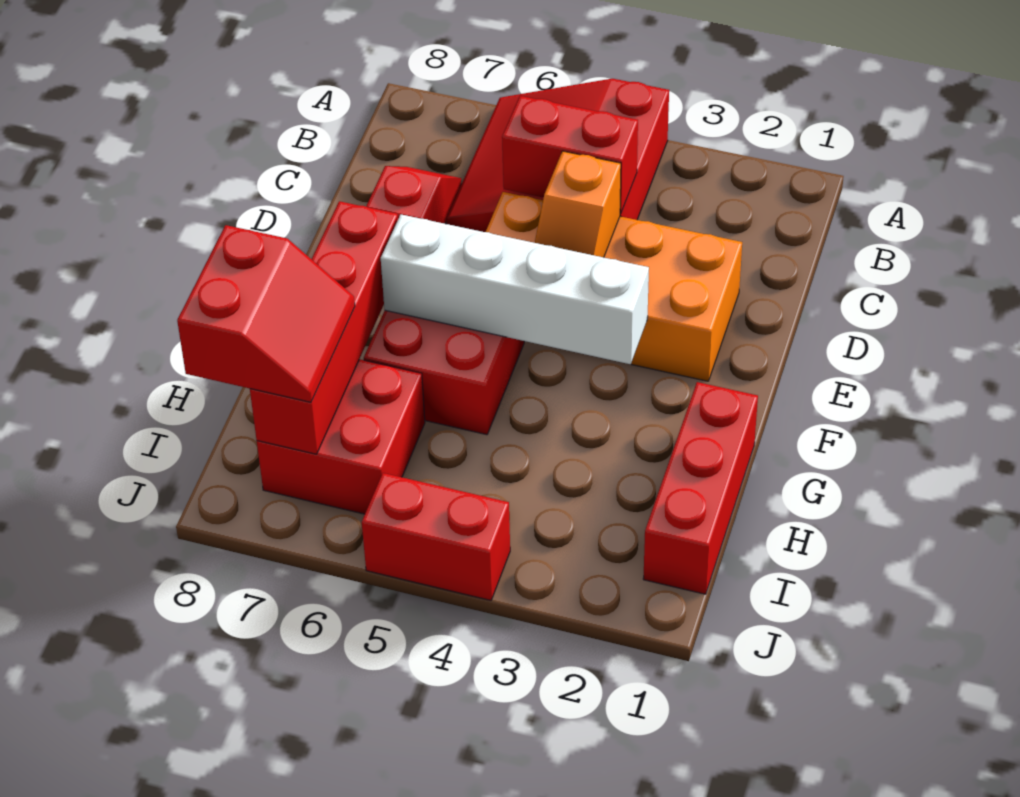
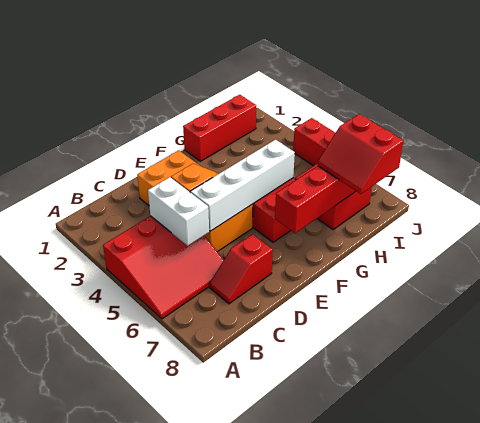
red 1x2 brick [502,96,638,214] -> white 1x2 brick [148,177,209,246]
white 1x4 brick [381,215,649,364] -> white 1x4 brick turned to [190,140,295,231]
red 2x2 slope [177,225,355,402] -> red 2x2 slope turned to [318,114,403,194]

